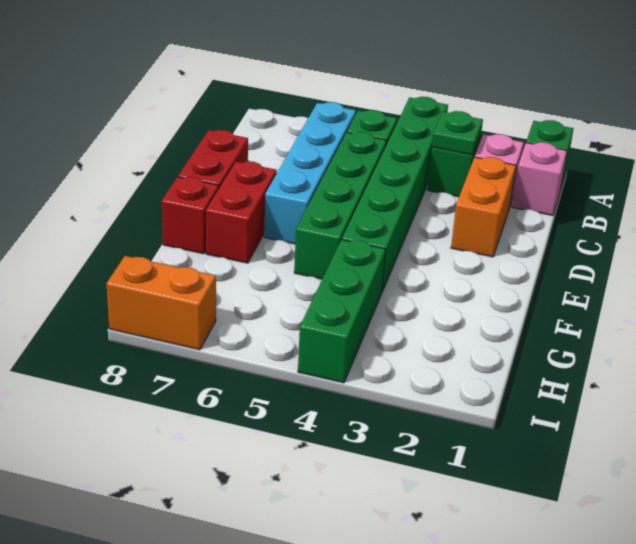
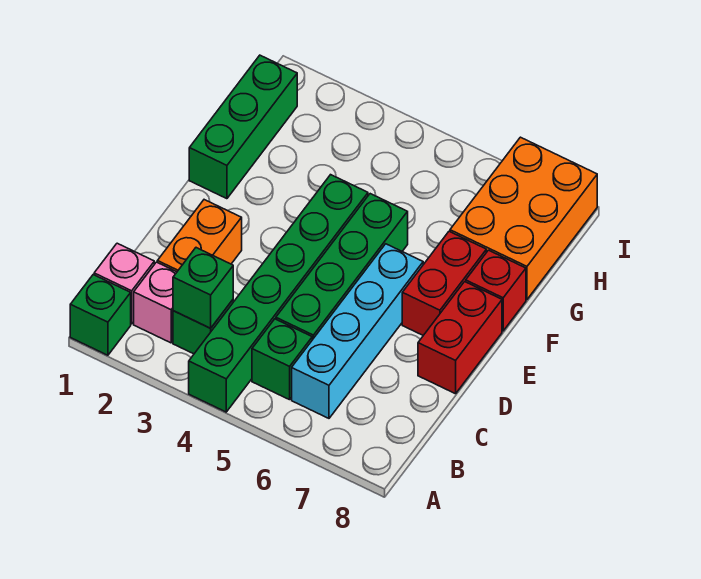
green 1x1 plate [432,111,483,155] -> green 1x1 brick [173,248,233,328]
green 1x3 brick [298,240,386,383] -> green 1x3 brick moved to [189,55,297,199]
orange 1x2 brick [107,256,216,350] -> orange 2x3 brick [450,137,597,300]

